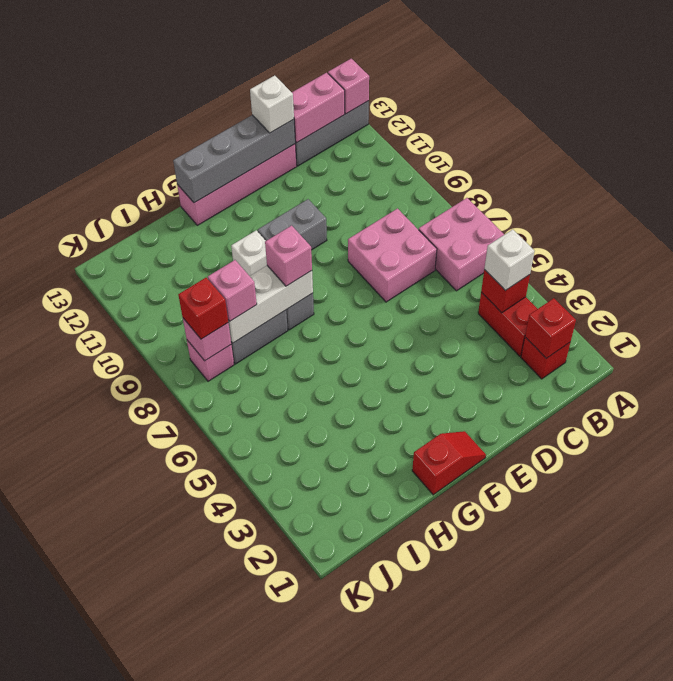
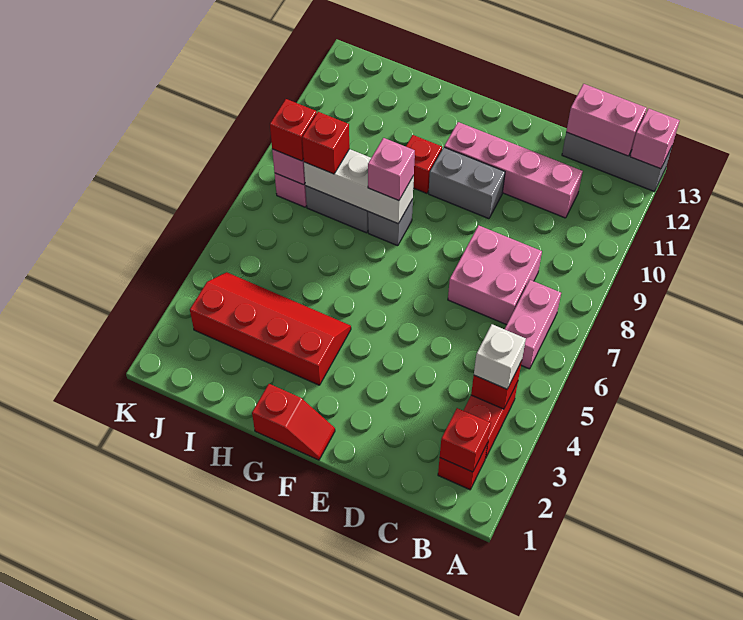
pink 2x2 brick [419,198,504,291] -> pink 1x2 brick [505,280,561,369]
pink 1x4 brick [177,144,297,225] -> pink 1x4 brick moved to [444,122,583,218]
grey 1x4 brick [173,115,295,203] -> none
white 1x1 brick [250,75,294,133] -> none
none -> red 2x4 slope [190,272,351,385]
white 1x1 brick [231,230,267,276] -> red 1x1 brick [406,135,442,193]
pink 1x1 brick [208,260,257,321] -> red 1x1 brick [302,112,349,174]

